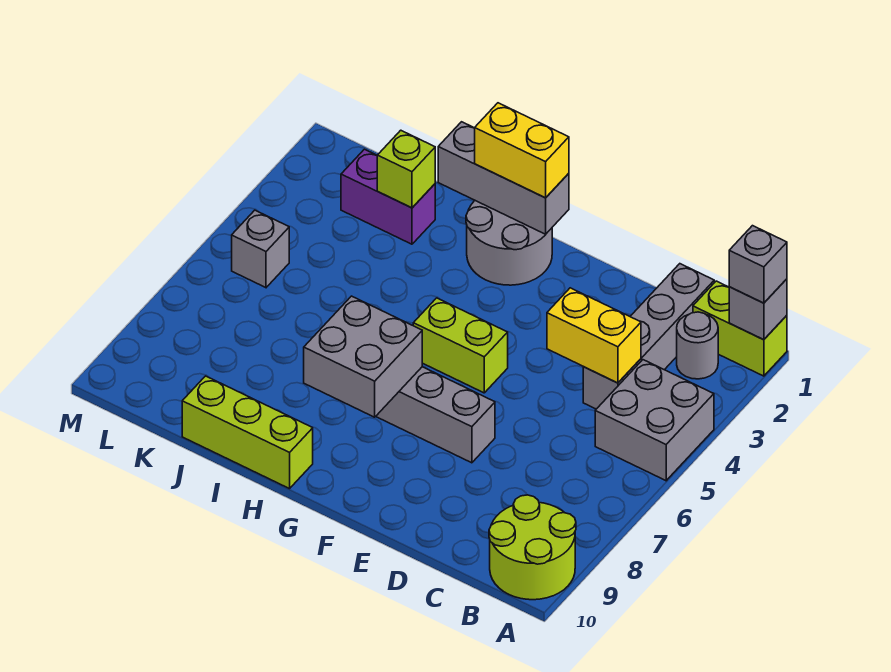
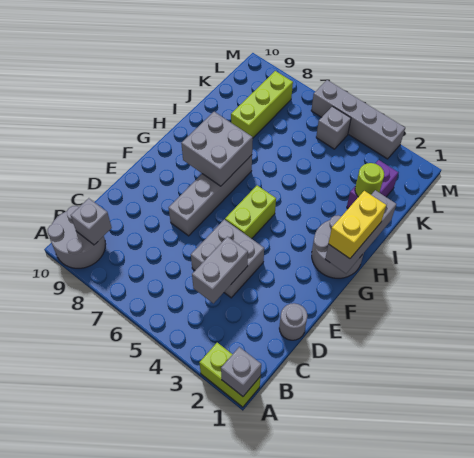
lime 1x2 brick [693,281,787,376] -> lime 1x2 brick turned to [199,343,261,407]
grey 1x1 brick [729,226,787,303] -> grey 1x1 brick moved to [71,198,112,245]
grey 2x2 brick [595,360,714,481] -> grey 2x2 brick moved to [191,219,264,298]
lime 2x2 round brick [489,495,576,600] -> grey 2x2 round brick [48,206,106,268]
grey 1x1 round brick [677,312,718,379] -> grey 1x1 round brick moved to [279,303,307,340]
grey 1x4 brick [583,264,714,409] -> grey 1x4 brick moved to [311,80,405,159]
yellow 1x2 brick [547,288,641,383] -> grey 1x2 brick [192,237,248,303]
lime 1x3 brick [182,376,313,489] -> lime 1x3 brick moved to [231,71,293,138]
lime 1x1 brick [377,130,435,208] -> lime 1x1 round brick [355,163,384,197]

